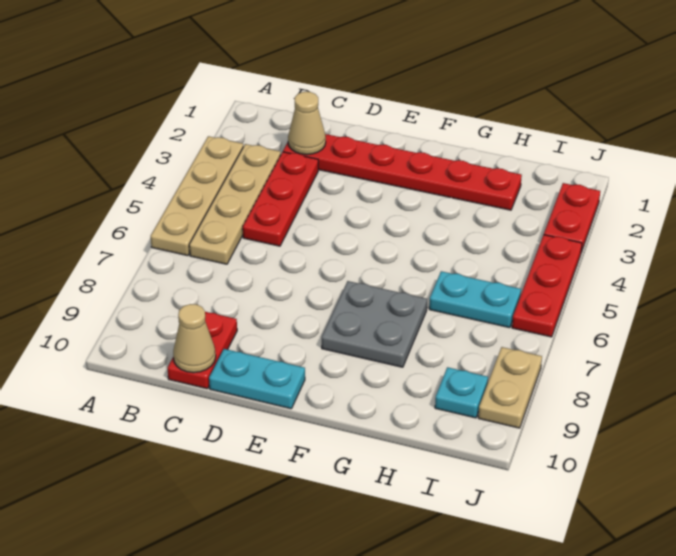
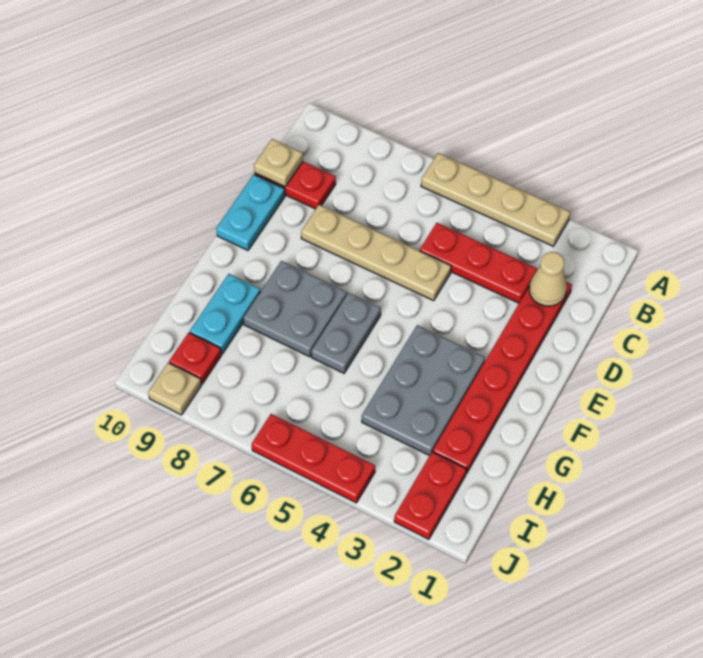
tan 1x4 plate [189,144,281,264] -> tan 1x4 plate moved to [301,205,451,301]
tan 1x1 cone [173,304,216,373] -> tan 1x1 plate [254,139,303,187]
none -> grey 2x3 plate [362,325,485,456]
none -> grey 1x2 plate [311,293,381,373]
cyan 1x2 plate [429,271,521,328] -> cyan 1x2 plate moved to [190,274,261,354]
cyan 1x1 plate [435,367,488,418] -> red 1x1 plate [169,333,222,384]
red 1x2 plate [544,183,600,252] -> red 1x2 plate turned to [394,452,466,539]
tan 1x2 plate [478,347,542,428] -> tan 1x1 plate [148,363,201,415]

